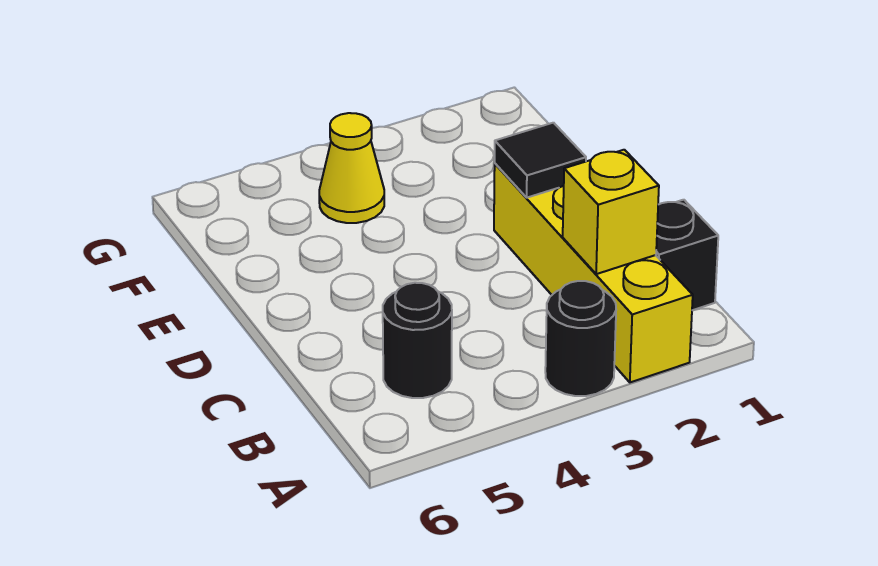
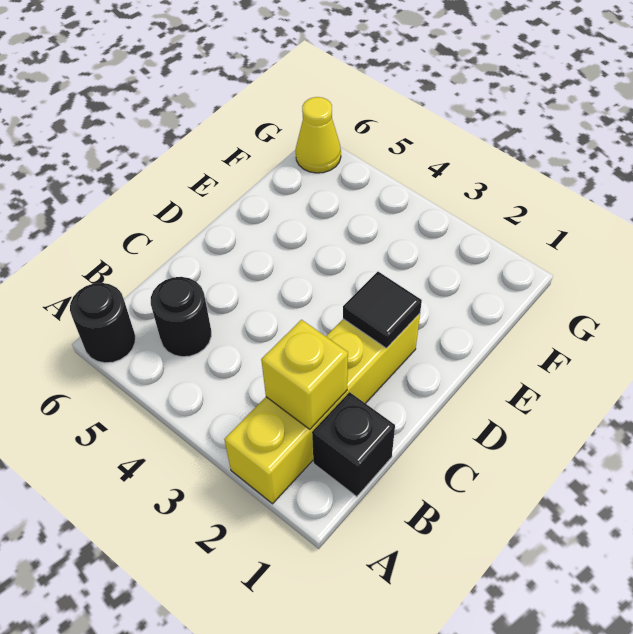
black 1x1 round brick [545,281,616,396] -> black 1x1 round brick moved to [70,283,135,363]
yellow 1x1 cone [319,113,384,223] -> yellow 1x1 cone moved to [296,97,341,173]

